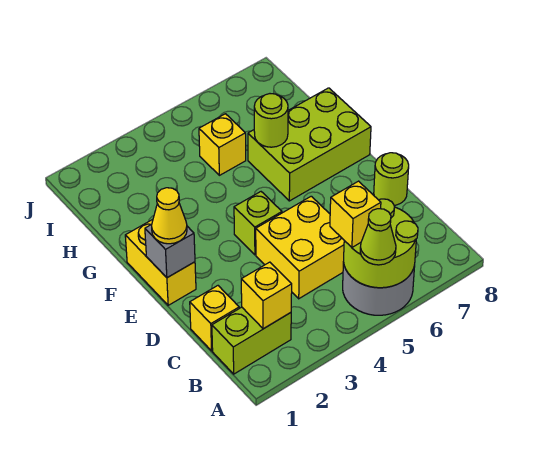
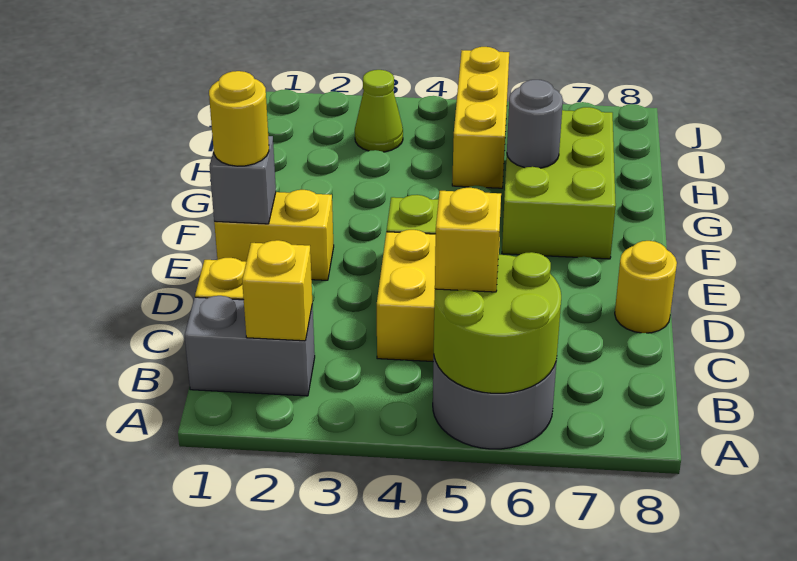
lime 1x1 cone [360,209,396,265] -> lime 1x1 cone moved to [355,70,403,152]
lime 1x2 brick [212,307,291,374] -> grey 1x2 brick [185,296,315,396]
lime 1x1 round brick [374,153,409,205] -> yellow 1x1 round brick [615,241,677,333]
yellow 1x2 brick [125,219,196,305] -> yellow 1x2 brick turned to [214,190,334,280]
yellow 1x1 cone [152,188,187,244] -> yellow 1x1 round brick [209,71,269,166]
lime 2x3 brick [248,88,371,201] -> lime 2x3 brick turned to [502,107,616,259]
lime 1x1 round brick [254,94,288,147] -> grey 1x1 round brick [507,80,563,168]
yellow 1x1 brick [199,114,246,175] -> yellow 1x3 brick [452,47,509,188]

